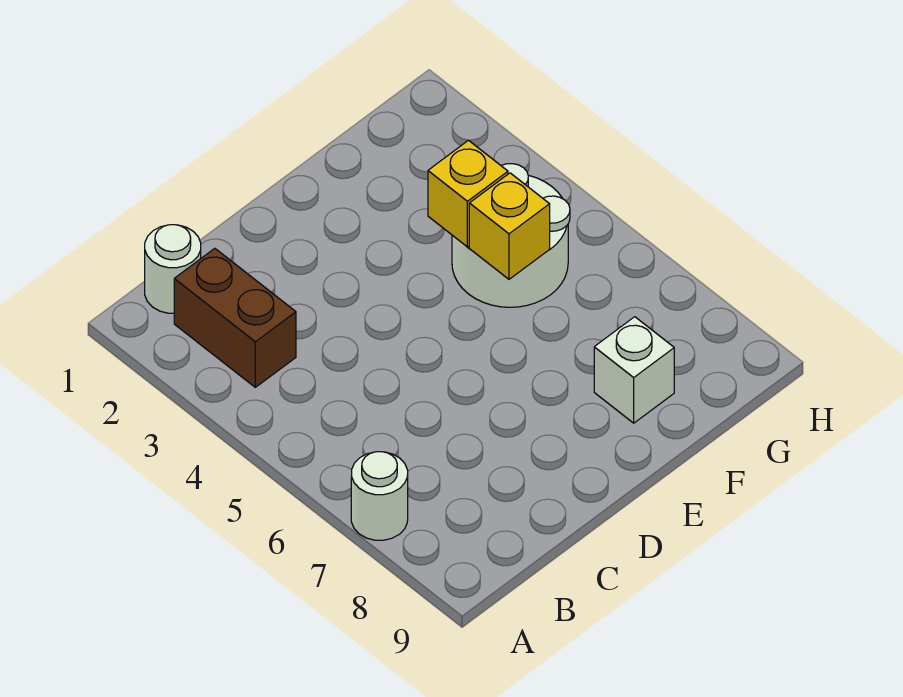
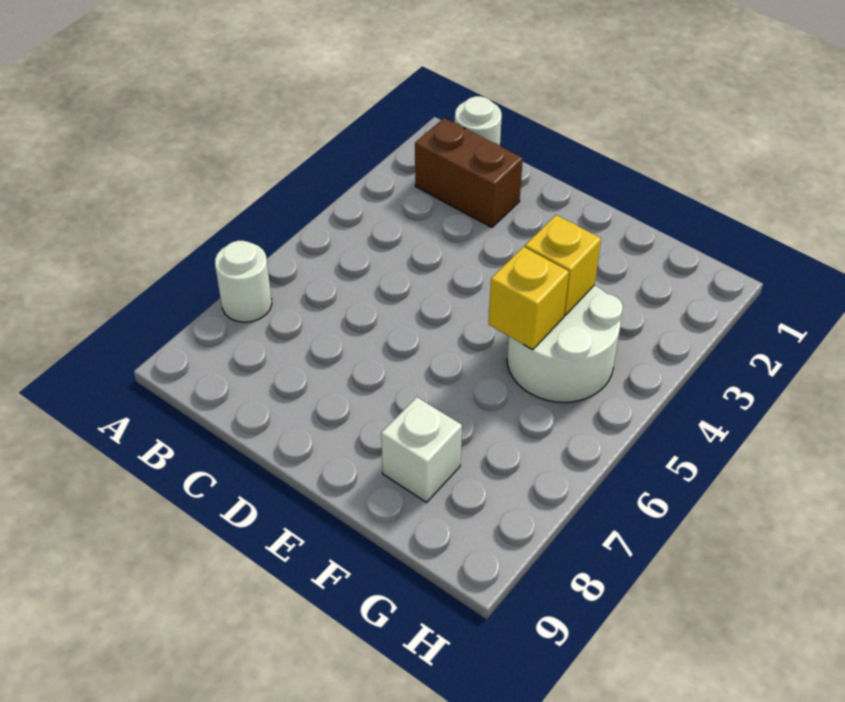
brown 1x2 brick [174,248,296,387] -> brown 1x2 brick turned to [415,118,523,227]

